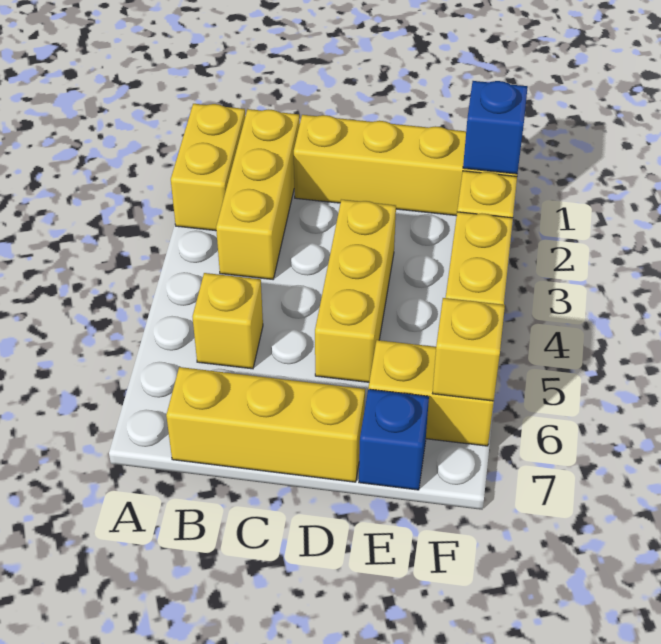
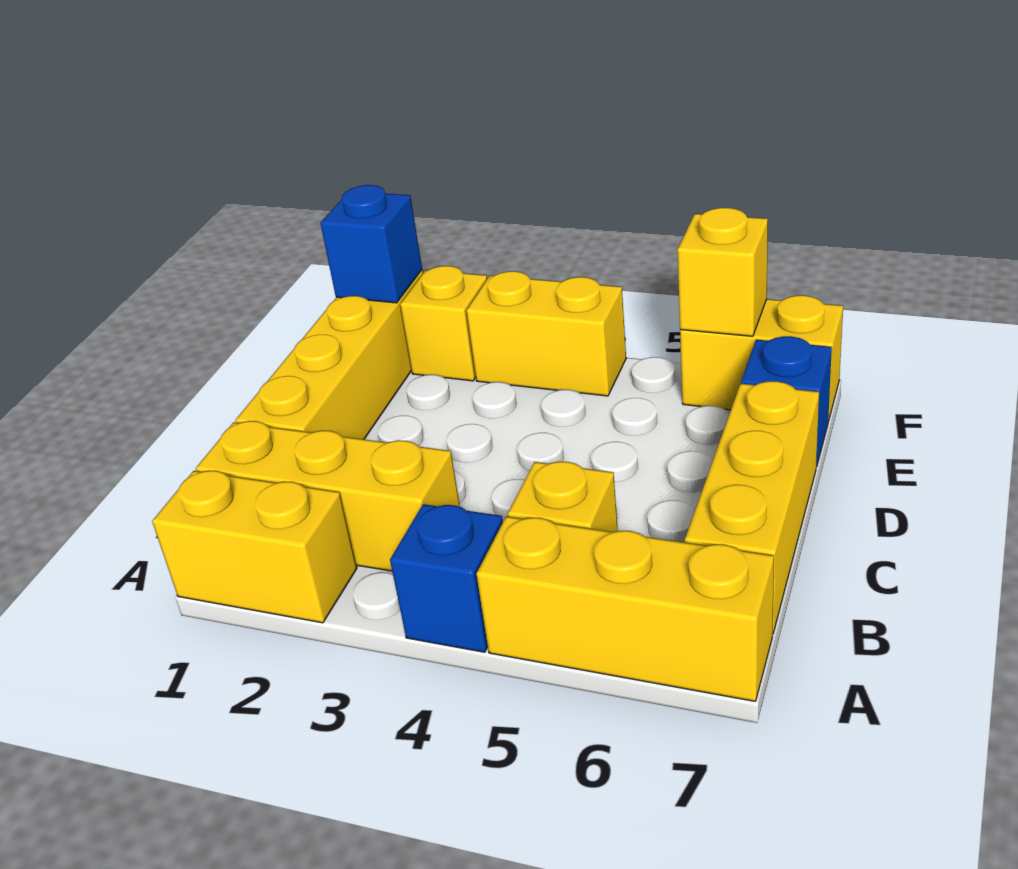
none -> blue 1x1 brick [390,504,503,652]
yellow 1x3 brick [315,199,396,382] -> yellow 1x3 brick moved to [476,516,774,701]
yellow 1x2 brick [368,340,494,446] -> yellow 1x2 brick turned to [680,295,843,421]

